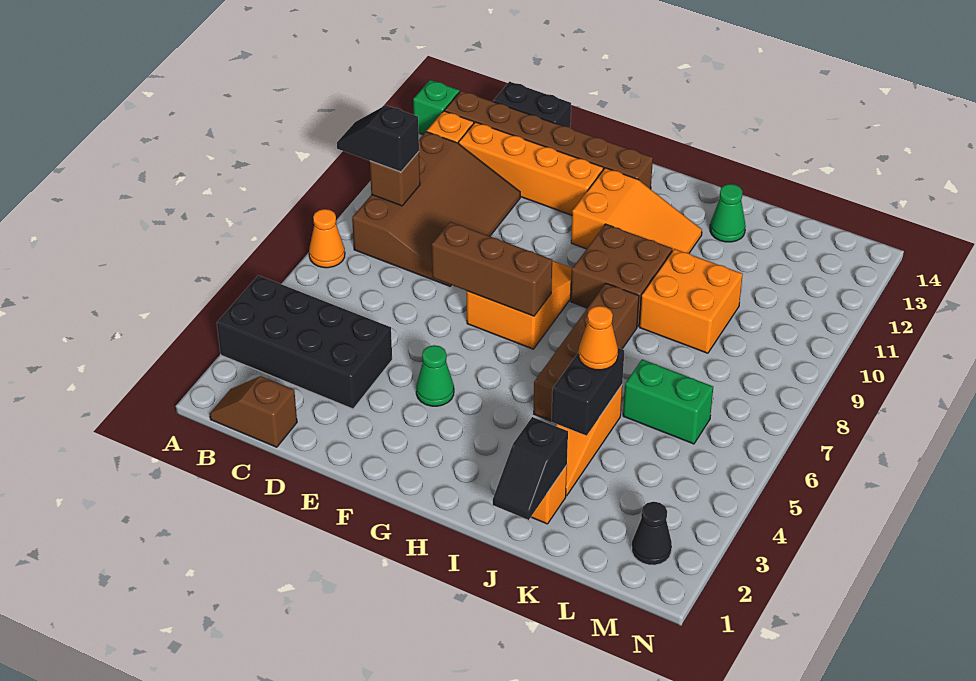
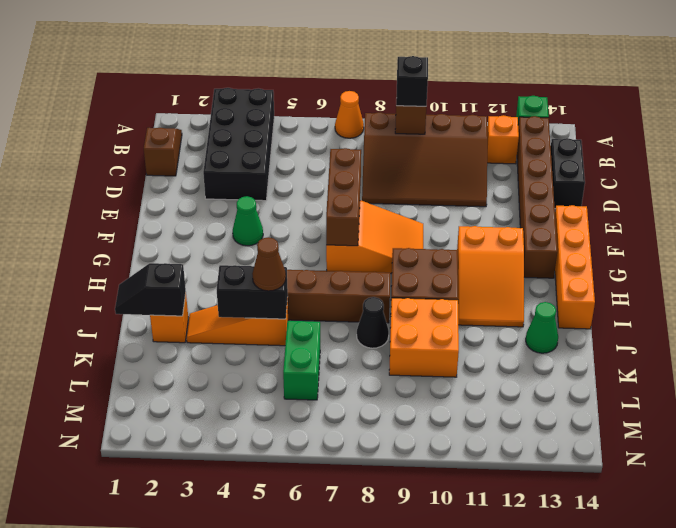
orange 1x4 brick [459,122,603,215] -> orange 1x4 brick moved to [555,205,595,329]
orange 1x1 cone [579,306,618,370] -> brown 1x1 cone [252,237,286,291]
black 1x1 cone [632,502,672,565] -> black 1x1 cone moved to [357,297,389,348]

